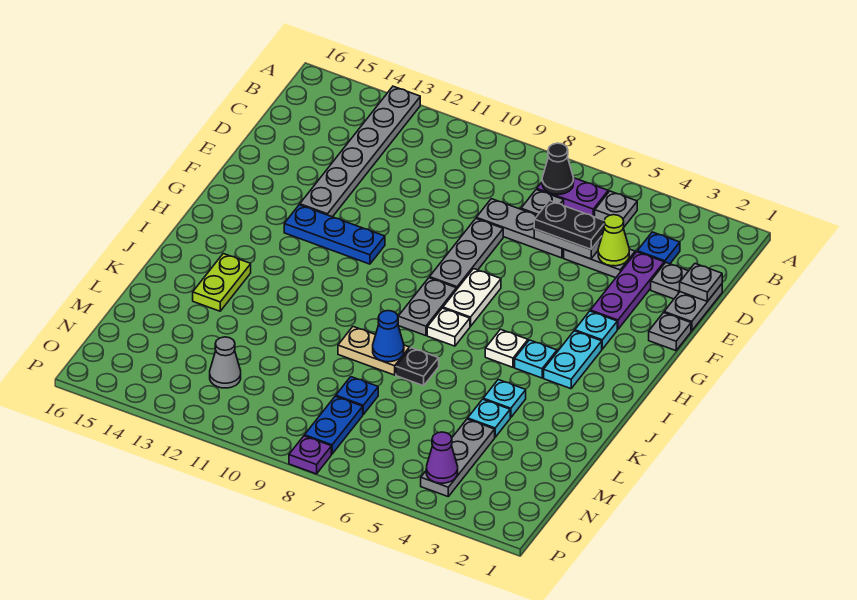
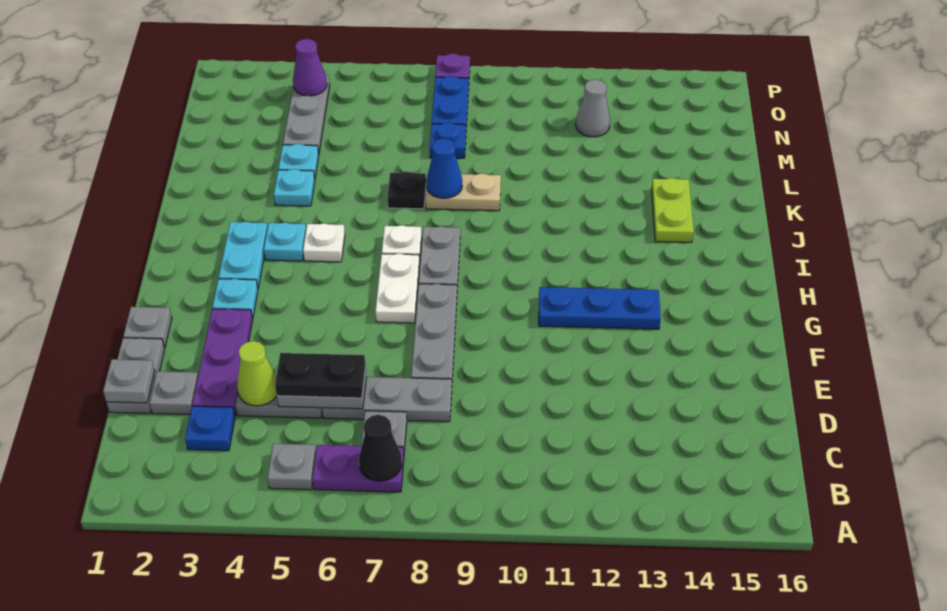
grey 1x6 plate [300,86,420,217] -> none

